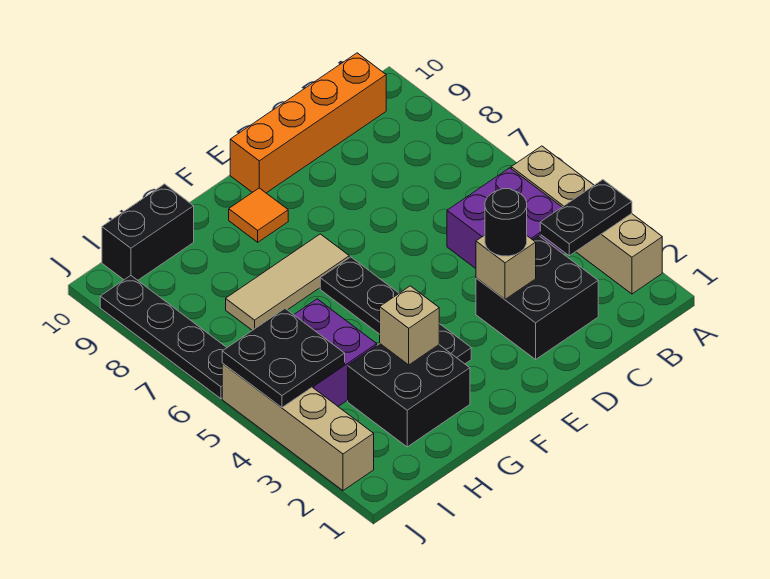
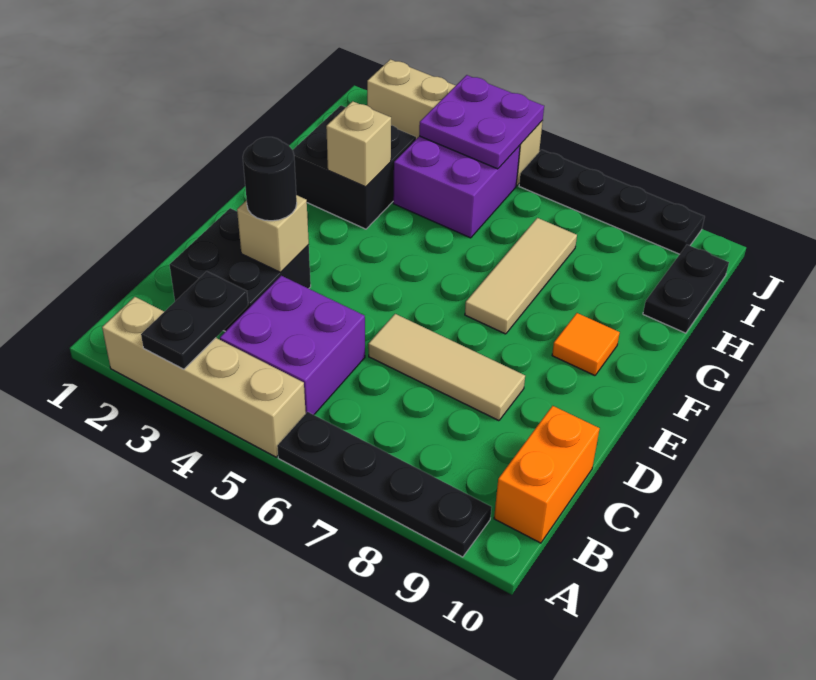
orange 1x4 brick [230,53,386,193] -> orange 1x2 brick [494,406,600,543]
none -> tan 1x3 tile [368,314,525,421]
black 1x4 plate [320,257,471,364] -> black 1x4 plate moved to [277,412,492,557]
black 1x2 brick [102,184,194,280] -> black 1x2 plate [643,245,729,333]
black 2x2 plate [222,309,345,408] -> purple 2x2 plate [419,75,544,169]

